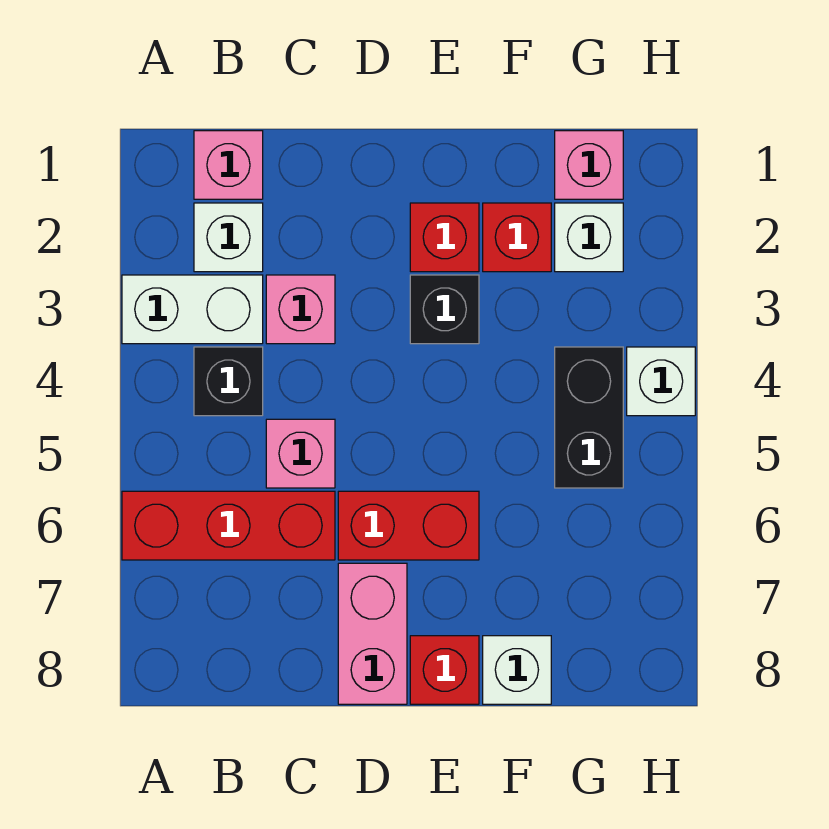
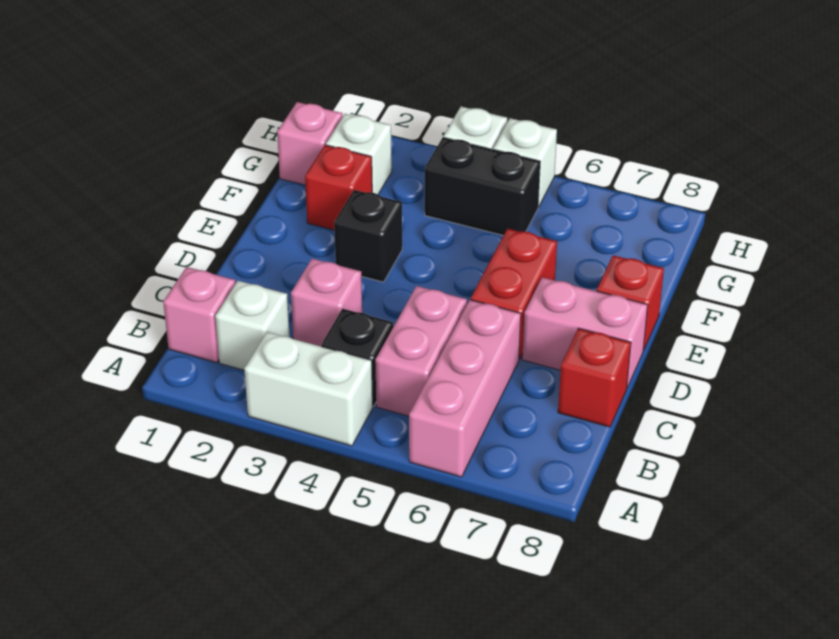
white 1x2 brick [122,275,263,344] -> white 1x2 brick turned to [244,332,373,446]
red 1x3 brick [122,491,335,560] -> pink 1x3 brick [409,300,521,477]
pink 1x1 brick [266,419,335,488] -> pink 1x2 brick [375,286,467,416]
red 1x1 brick [410,203,479,272] -> red 1x1 brick moved to [558,328,631,427]
white 1x1 brick [483,636,551,704] -> white 1x1 brick moved to [493,118,557,207]

